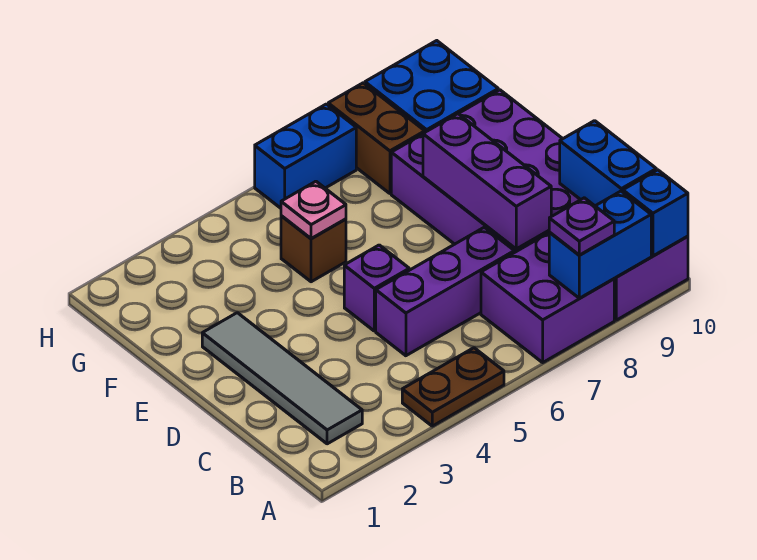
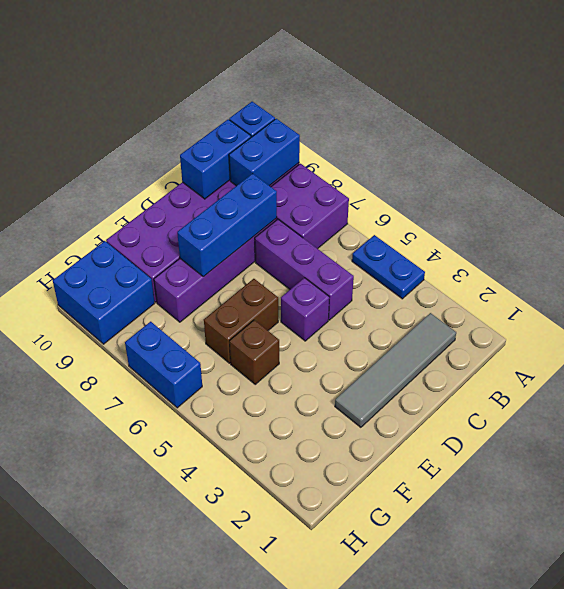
brown 1x2 plate [402,348,504,426] -> blue 1x2 plate [352,235,425,299]
blue 1x2 brick [549,191,651,298] -> blue 1x2 brick turned to [229,119,300,186]
purple 1x1 plate [549,198,614,255] -> none
purple 1x3 brick [423,114,551,249] -> blue 1x3 brick [177,173,277,277]
pink 1x1 plate [281,181,346,239] -> none
brown 1x2 brick [328,83,425,193] -> brown 1x2 brick moved to [204,279,278,363]

